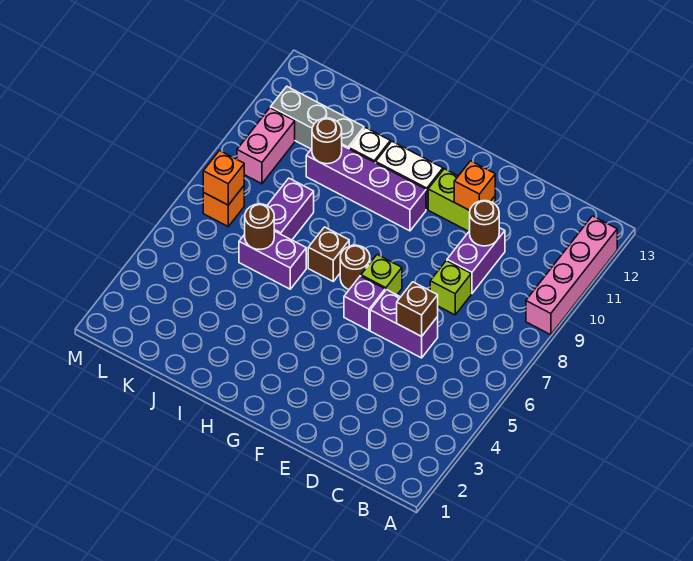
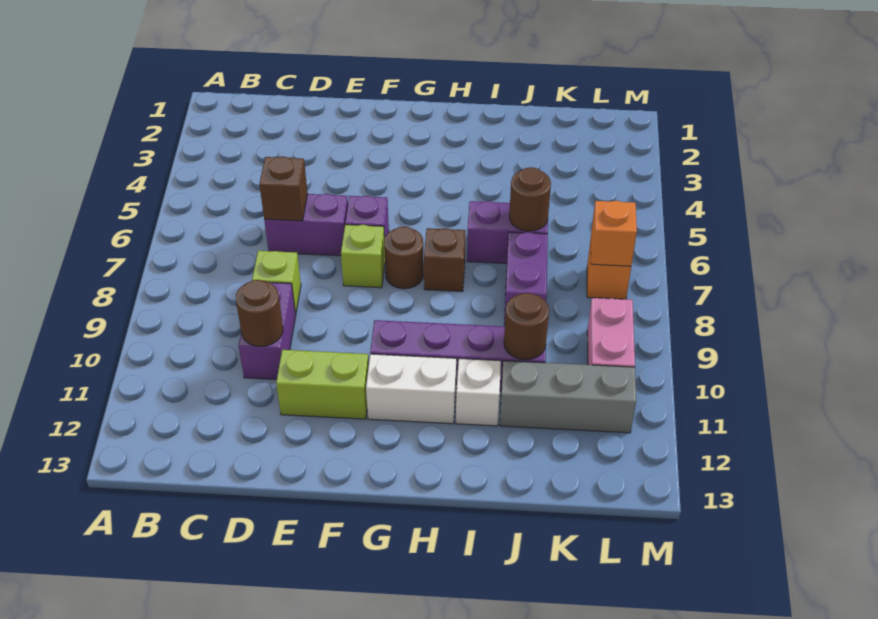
pink 1x4 brick [526,216,617,335] -> none
orange 1x1 brick [454,161,495,211] -> none

